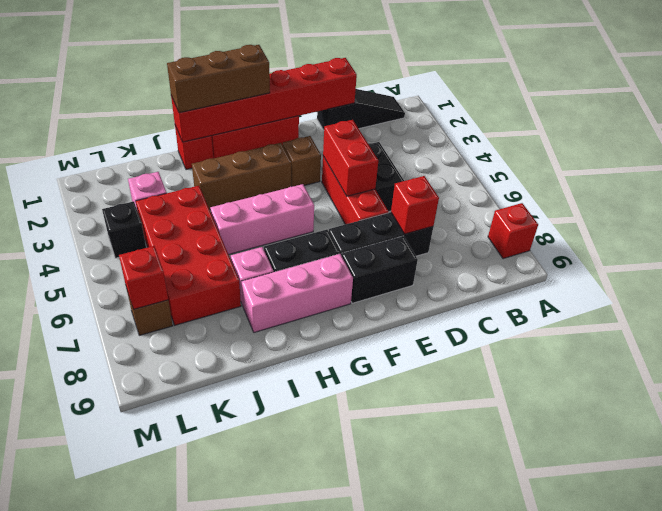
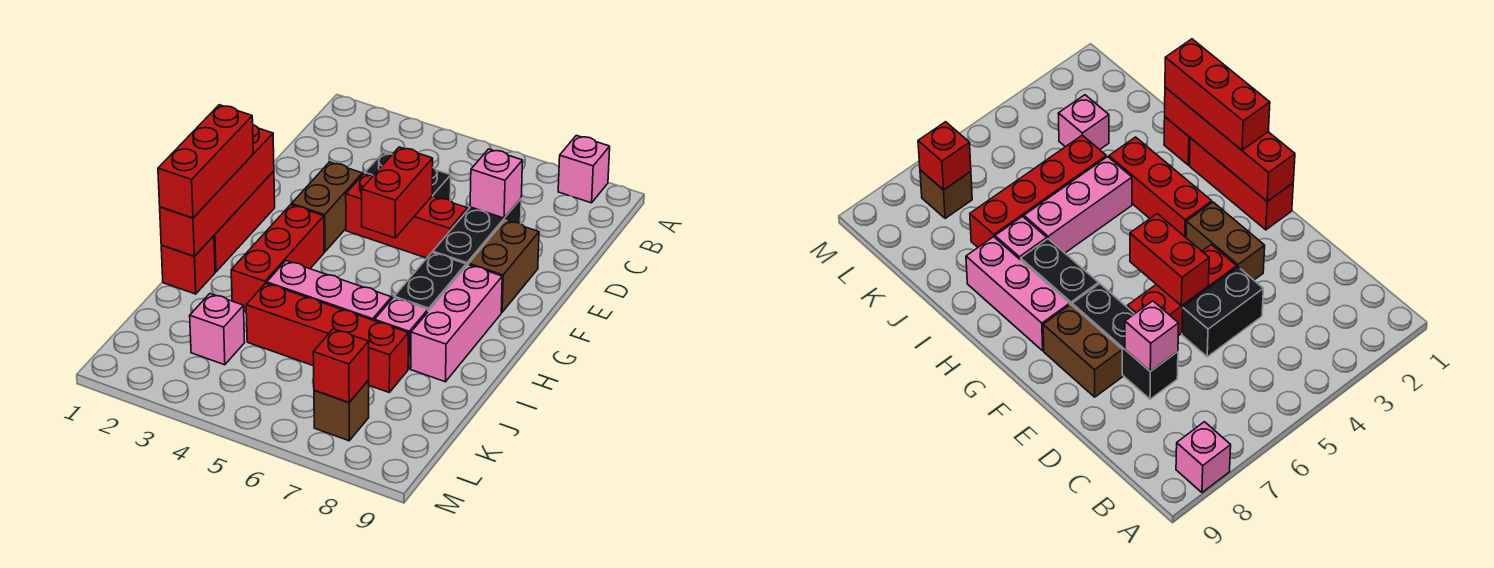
red 1x1 brick [488,203,538,259] -> pink 1x1 brick [558,135,610,203]
black 1x3 slope [317,89,405,130] -> none
red 1x6 brick [171,58,357,142] -> red 1x4 brick [160,125,274,256]
red 1x1 brick [391,176,439,234] -> pink 1x1 brick [470,149,523,218]
red 1x2 brick [323,120,378,196] -> red 1x2 brick turned to [362,147,433,238]
black 1x2 brick [342,236,418,303] -> brown 1x2 brick [469,220,539,312]
brown 1x1 brick [283,136,321,187] -> brown 1x2 brick [292,162,362,252]
brown 1x3 brick [167,45,270,113] -> red 1x3 brick [158,105,253,218]
brown 1x3 brick [192,143,291,209] -> red 1x3 brick [231,205,324,312]
pink 1x3 brick [210,184,314,255] -> pink 1x3 brick turned to [267,261,392,321]
red 2x4 brick [136,186,241,325] -> red 1x4 brick [246,283,408,392]
black 1x1 brick [102,201,146,258] -> none

